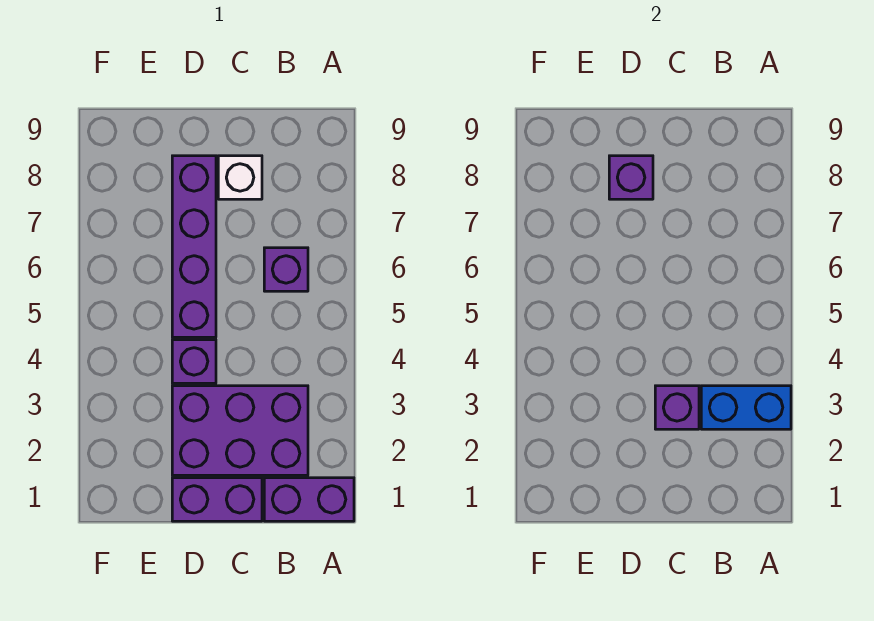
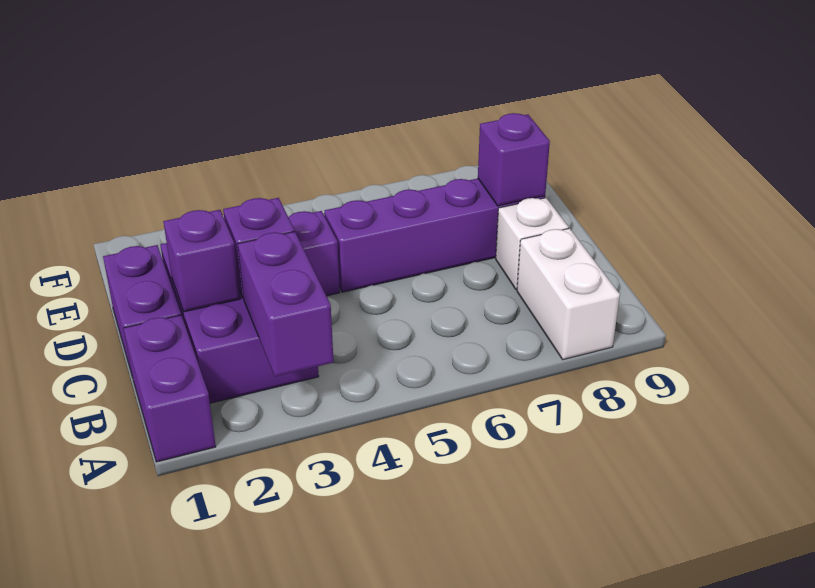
blue 1x2 brick [701,386,791,429] -> purple 1x2 brick [238,232,334,376]
none -> white 1x2 brick [517,228,620,360]
purple 1x1 brick [264,248,308,291] -> purple 1x1 brick moved to [163,210,240,312]

